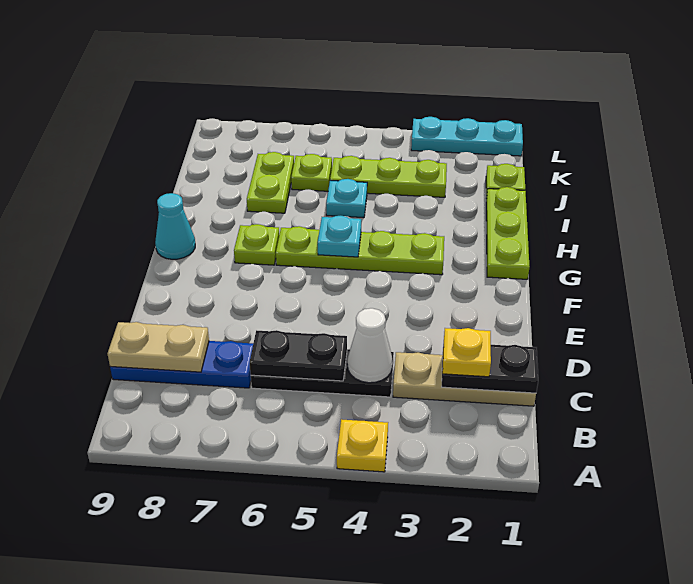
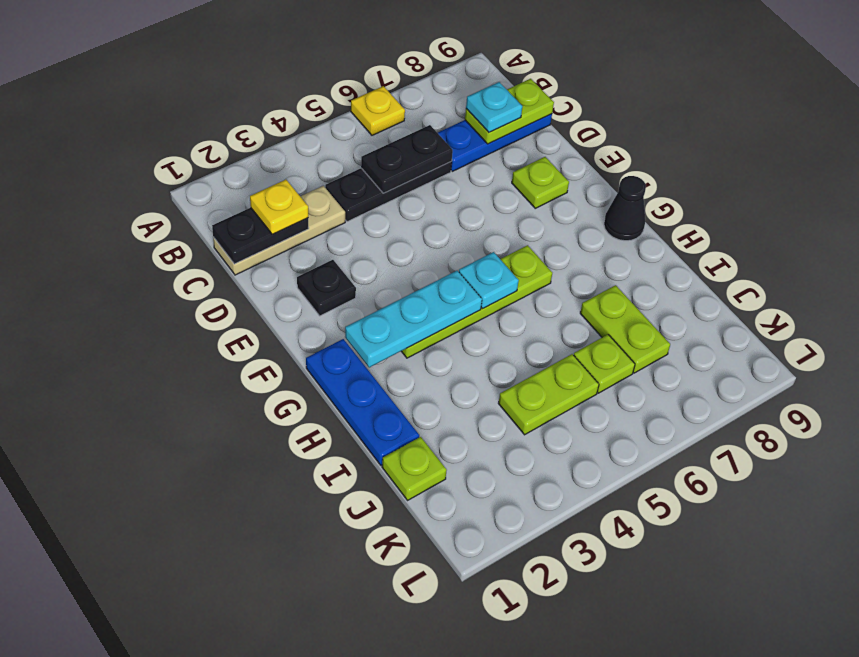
yellow 1x1 plate [337,419,388,472] -> yellow 1x1 plate moved to [351,86,405,135]
white 1x1 cone [347,308,393,383] -> none
tan 1x2 plate [107,322,209,372] -> lime 1x2 plate [465,79,554,144]
none -> black 1x1 plate [297,260,356,316]
lime 1x3 plate [486,187,530,279] -> blue 1x3 plate [306,339,419,465]
lime 1x1 plate [234,224,279,265] -> lime 1x1 plate moved to [512,157,569,208]
cyan 1x1 cone [155,193,195,259] -> black 1x1 cone [604,176,646,241]
cyan 1x1 plate [326,179,367,218] -> cyan 1x1 plate moved to [466,82,522,132]
lime 1x3 plate [330,156,447,197] -> lime 1x2 plate [498,354,599,435]
cyan 1x3 plate [411,117,523,156] -> cyan 1x3 plate moved to [345,271,482,368]

